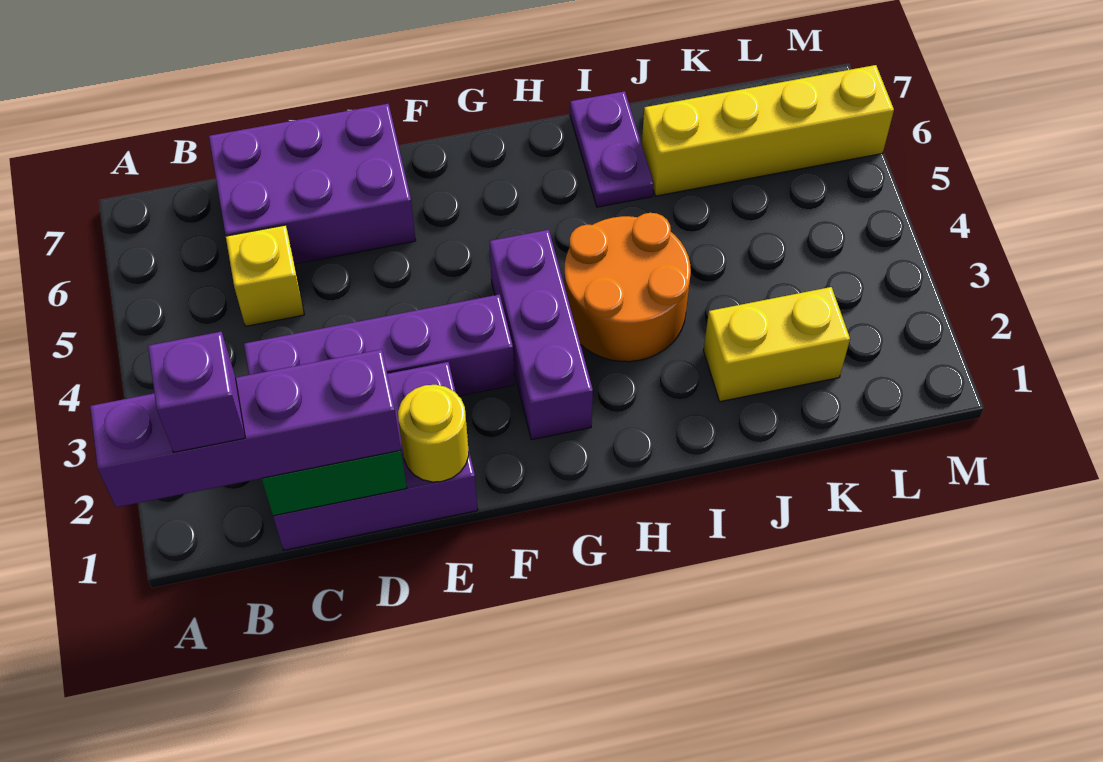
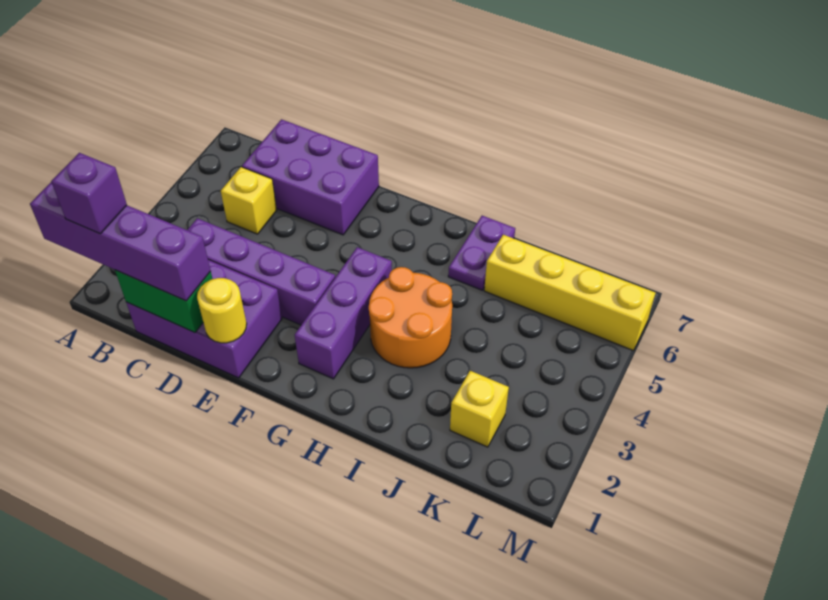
yellow 1x2 brick [703,287,850,402] -> yellow 1x1 brick [450,371,509,447]

